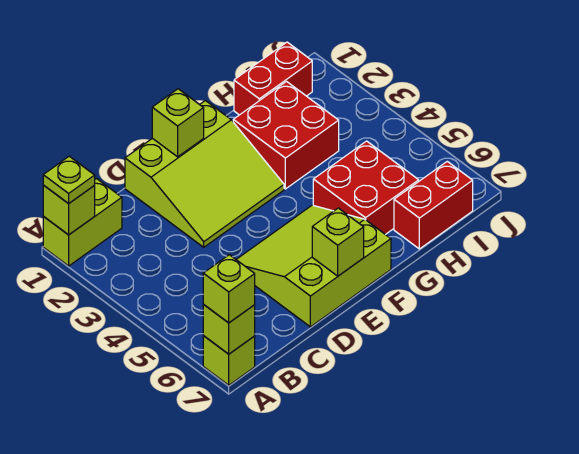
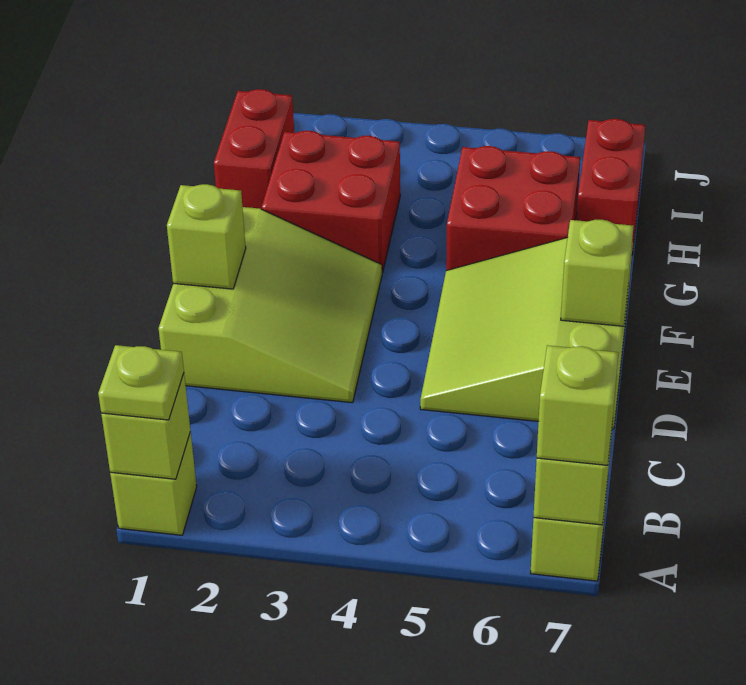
lime 1x2 brick [43,179,122,266] -> lime 1x1 brick [110,432,197,535]

